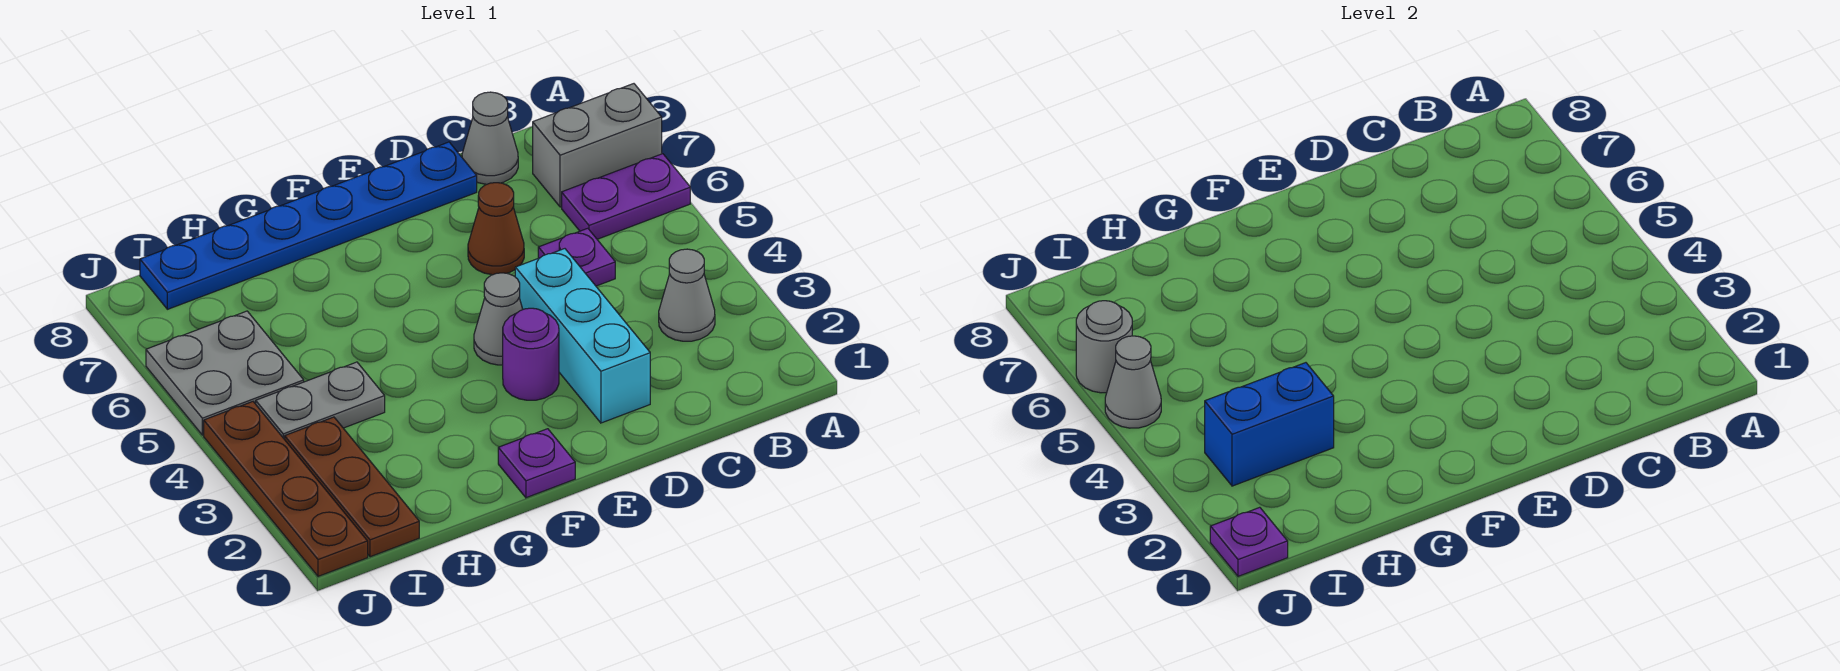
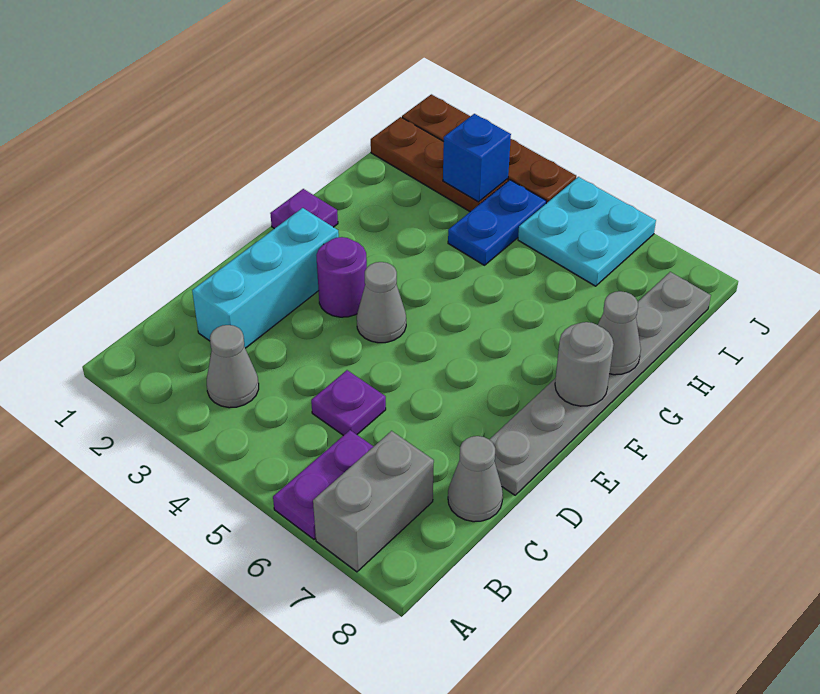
cyan 1x3 brick [515,249,650,423] -> cyan 1x3 brick turned to [192,208,339,348]
brown 1x1 cone [468,183,524,275] -> none
blue 1x6 plate [140,142,477,309] -> grey 1x6 plate [489,272,711,495]
blue 1x2 brick [1205,363,1334,486] -> blue 1x1 brick [443,114,511,202]
grey 1x2 plate [256,362,385,439] -> blue 1x2 plate [448,180,546,265]
grey 2x2 plate [146,311,304,435] -> cyan 2x2 plate [518,177,656,286]
purple 1x1 plate [1210,507,1288,576] -> none
grey 1x1 cone [1105,336,1161,428] -> grey 1x1 cone moved to [598,291,641,375]
grey 1x1 round brick [1076,301,1132,393] -> grey 1x1 round brick moved to [555,322,614,406]

